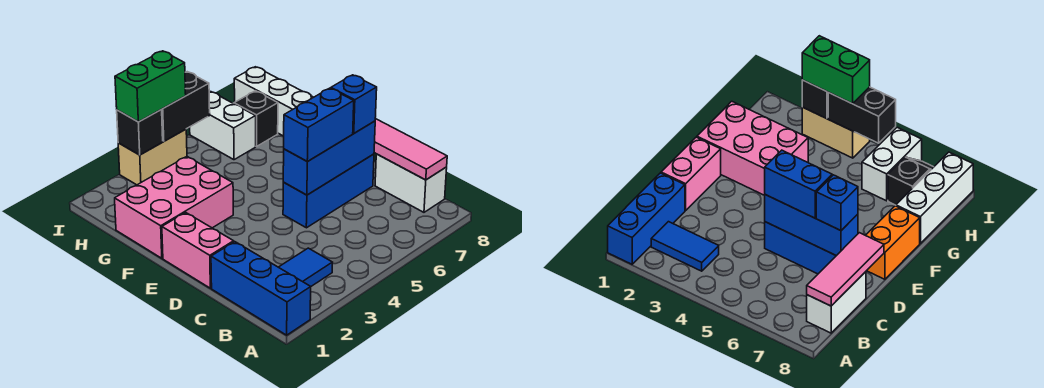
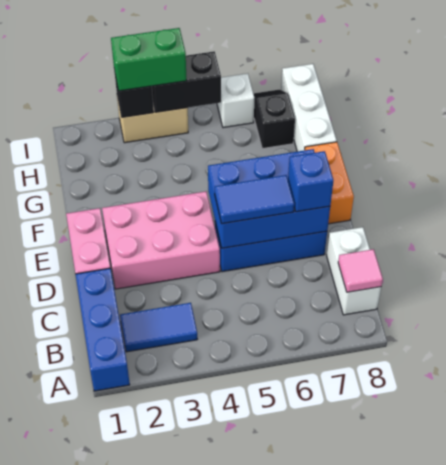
pink 1x3 tile [374,119,447,180] -> pink 1x1 tile [338,249,383,292]
blue 1x3 brick [283,121,375,195] -> blue 2x3 brick [208,149,330,248]
blue 1x2 brick [284,88,354,162] -> blue 1x2 tile [215,175,294,224]
pink 2x3 brick [115,157,233,258] -> pink 2x3 brick moved to [102,192,220,289]
white 1x2 brick [190,92,256,160] -> white 1x1 brick [217,73,254,128]

